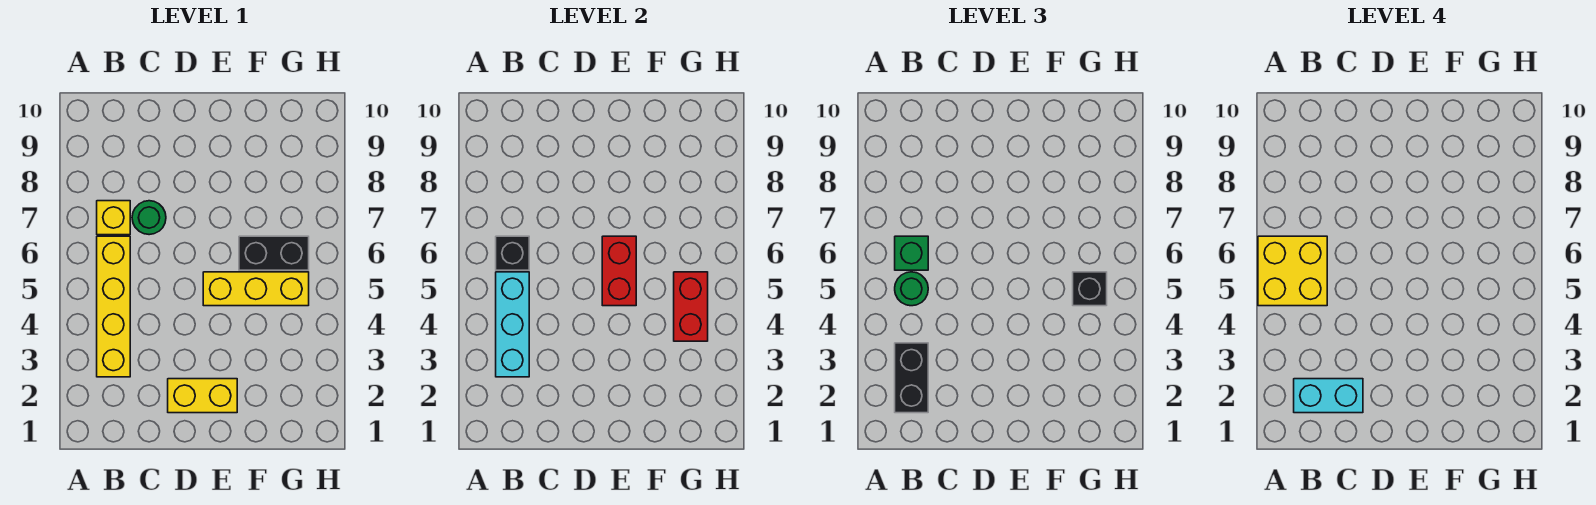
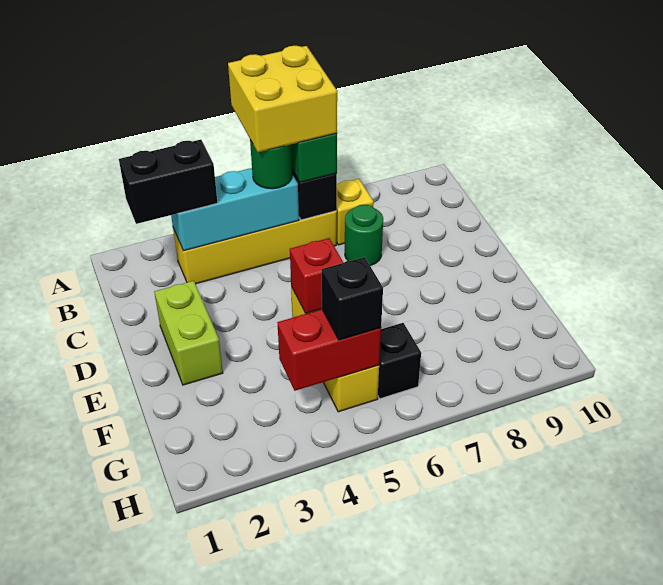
cyan 1x2 brick [1294,379,1363,413] -> none
yellow 1x2 brick [168,379,237,413] -> lime 1x2 brick [154,281,223,385]
red 1x2 brick [602,236,636,306] -> red 1x1 brick [290,238,343,314]
black 1x2 brick [239,236,309,270] -> black 1x1 brick [378,323,421,399]

